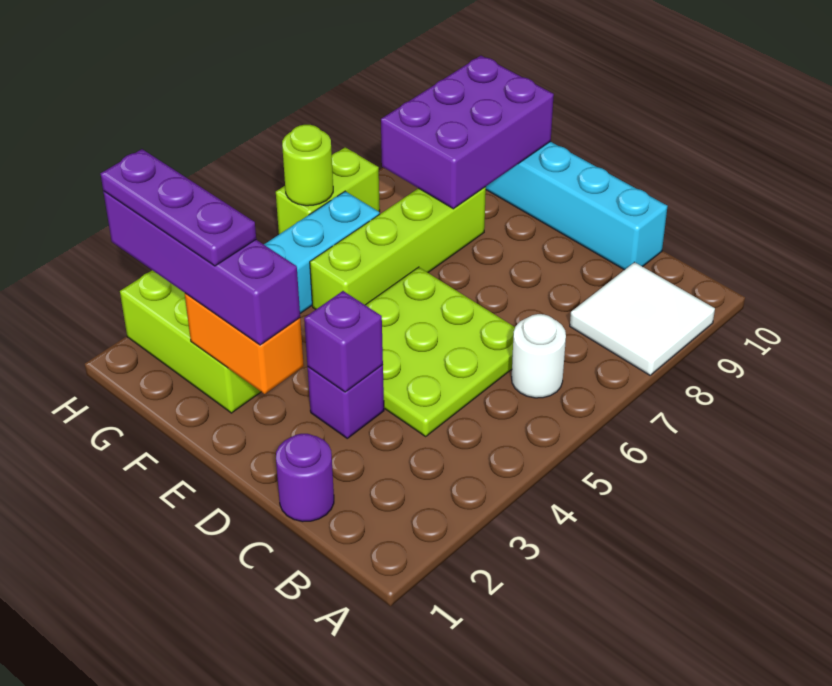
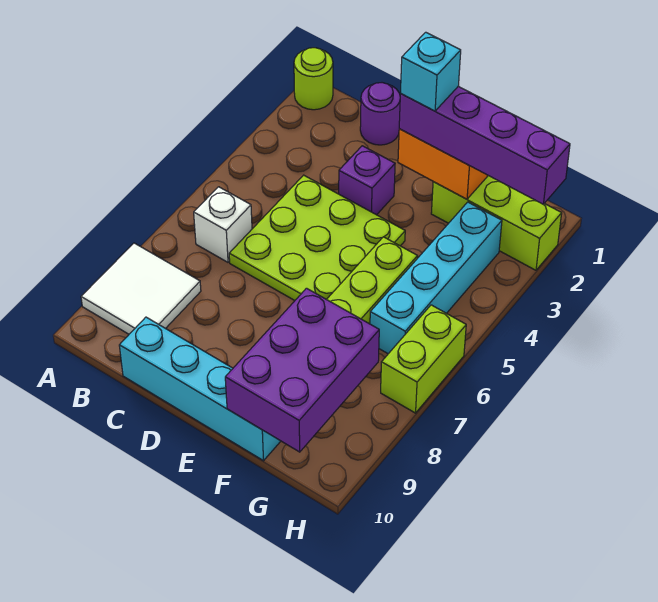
white 1x1 round brick [512,314,566,398] -> white 1x1 brick [194,187,252,262]
purple 1x1 brick [304,291,383,392] -> none
none -> cyan 1x1 brick [401,32,461,111]
purple 1x3 plate [101,149,256,266] -> none
lime 1x1 round brick [282,125,333,206] -> lime 1x1 round brick moved to [294,48,333,110]

